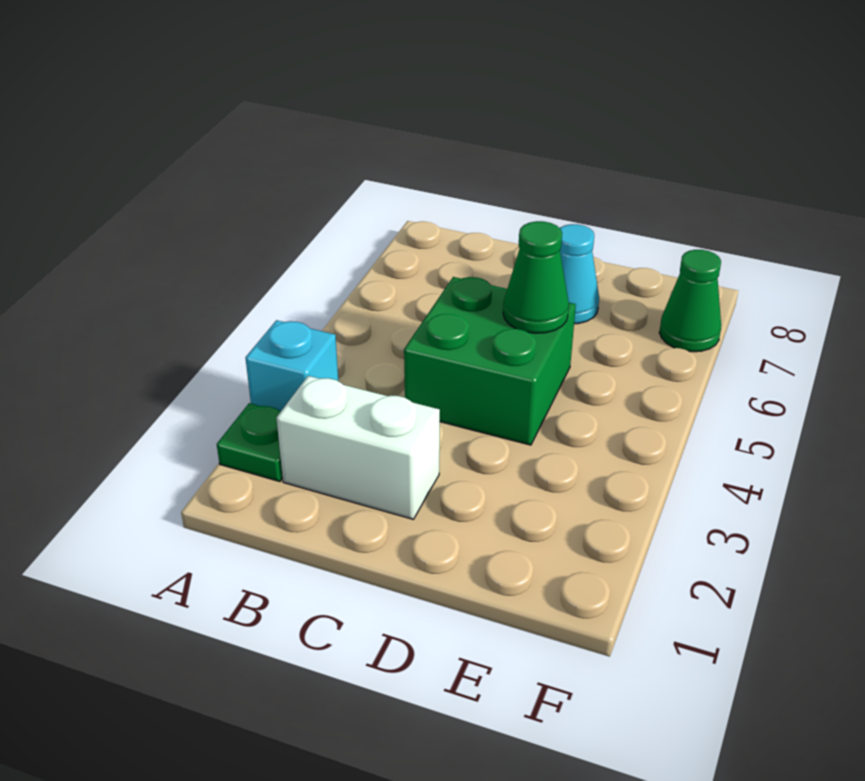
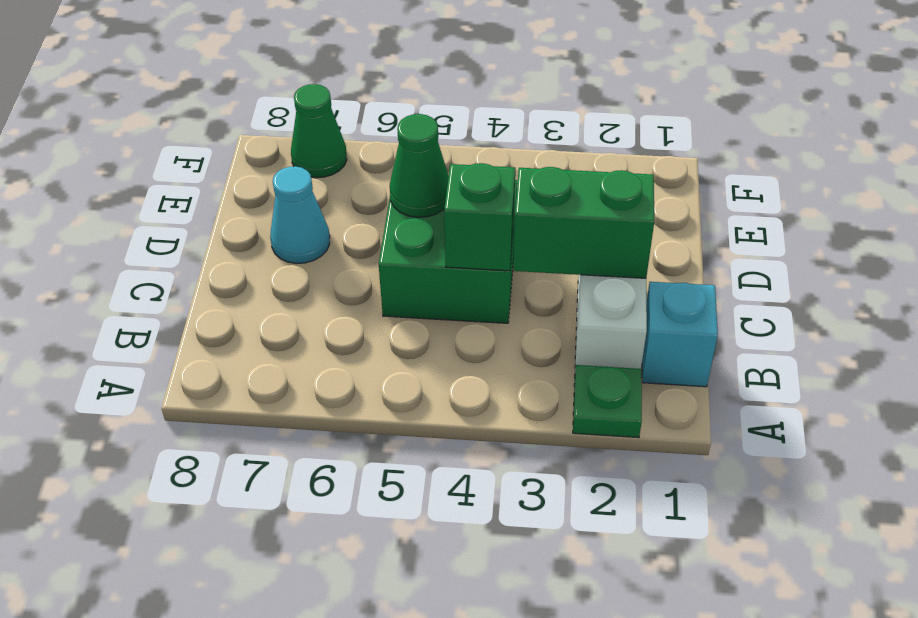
cyan 1x1 brick [245,320,338,411] -> cyan 1x1 brick moved to [642,282,718,387]
none -> green 1x2 brick [513,167,654,278]
none -> green 1x1 brick [444,163,515,271]

